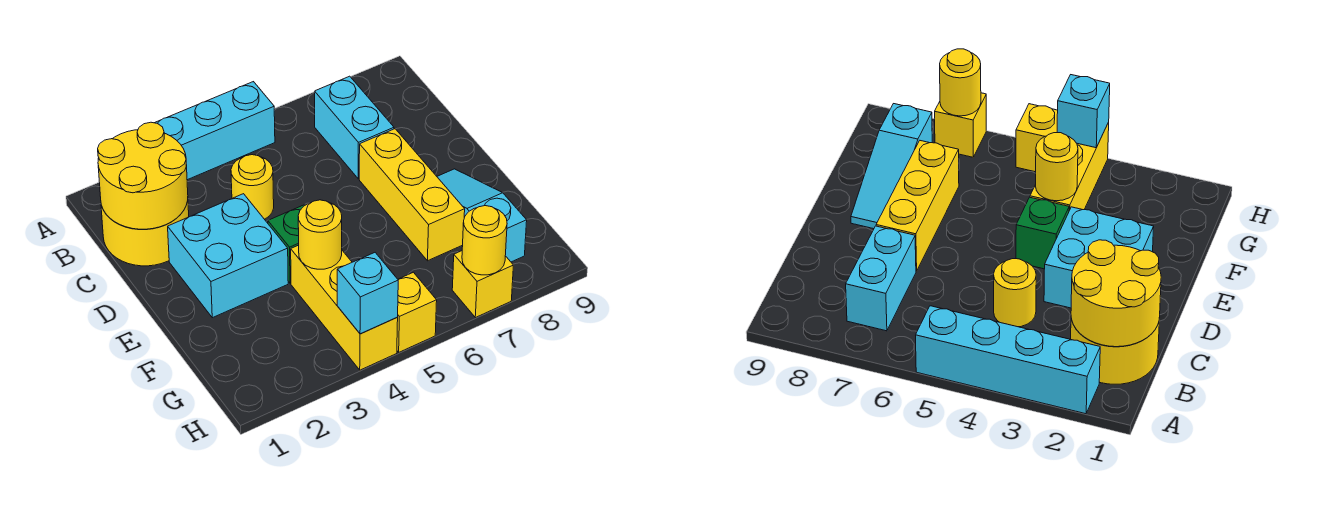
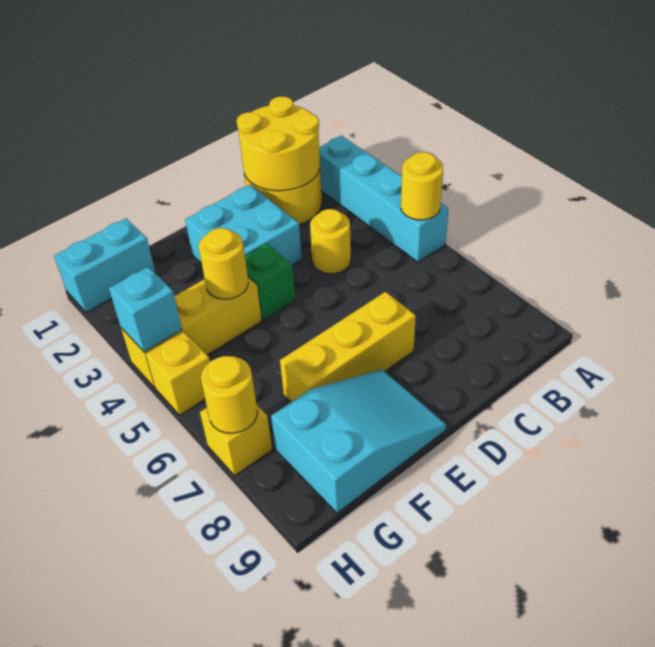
none -> yellow 1x1 round brick [401,152,443,220]
cyan 1x2 brick [315,76,394,179] -> cyan 1x2 brick moved to [54,218,156,313]
cyan 1x3 slope [437,169,527,262] -> cyan 2x3 slope [271,369,446,513]

